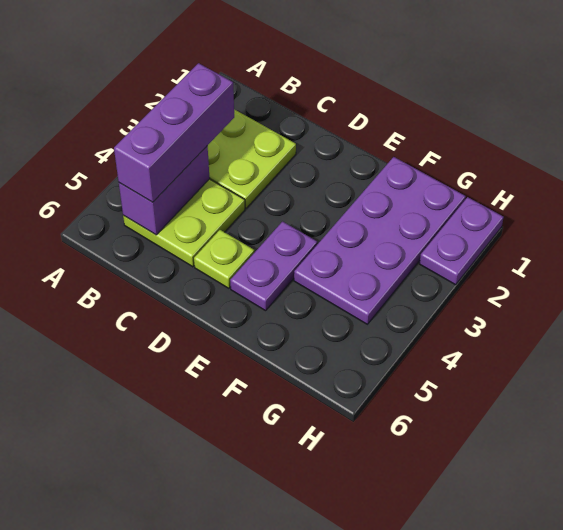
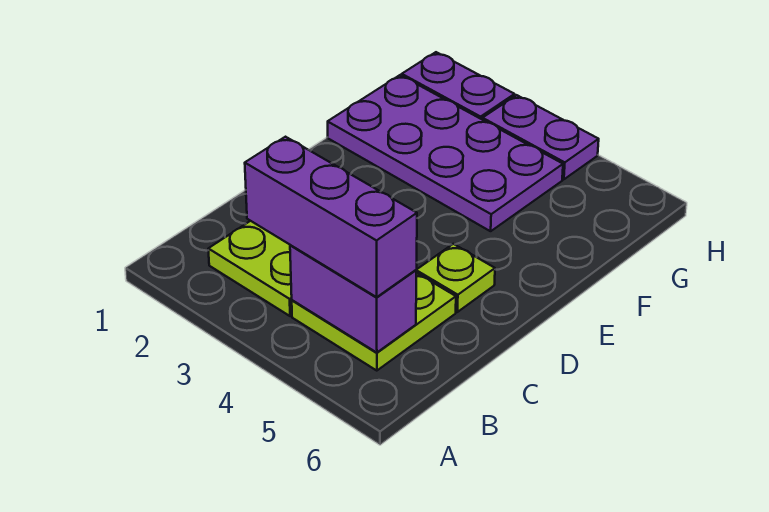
purple 1x2 plate [230,222,317,311] -> purple 1x2 plate moved to [483,95,599,179]

